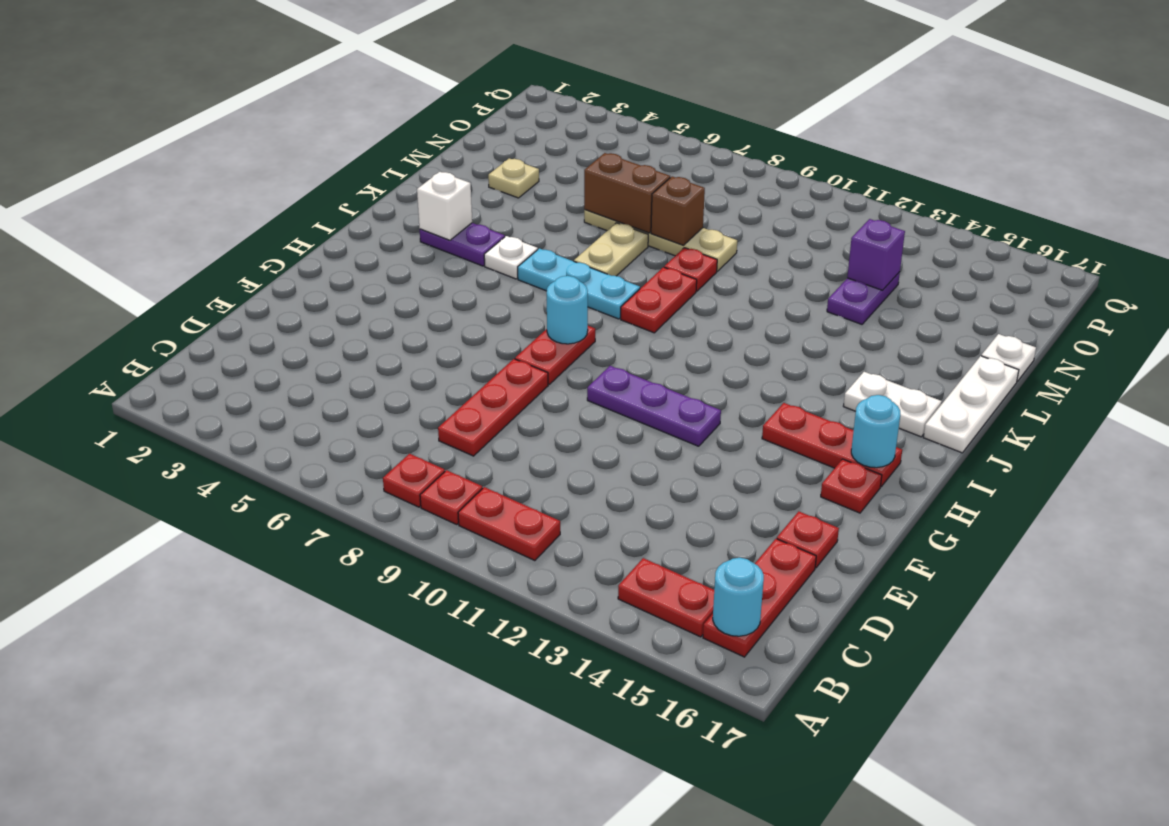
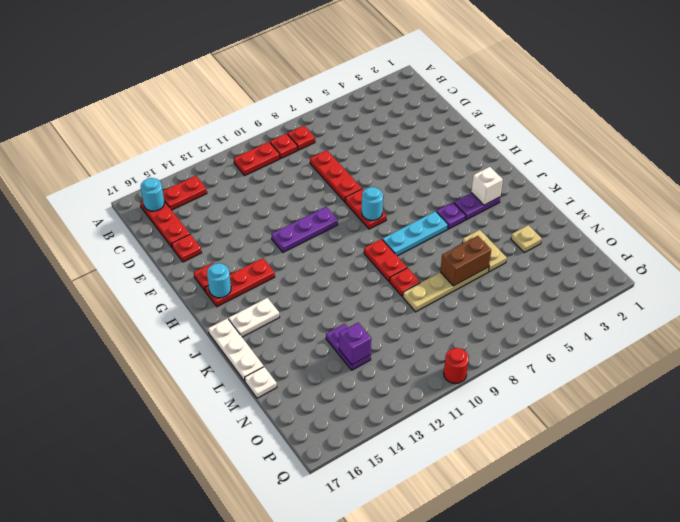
white 1x1 plate [484,236,538,279] -> purple 1x1 plate [436,202,466,229]
tan 1x2 plate [574,223,648,276] -> tan 1x2 plate moved to [462,230,507,272]
brown 1x1 brick [651,176,705,245] -> none
none -> red 1x1 round brick [444,348,469,384]

